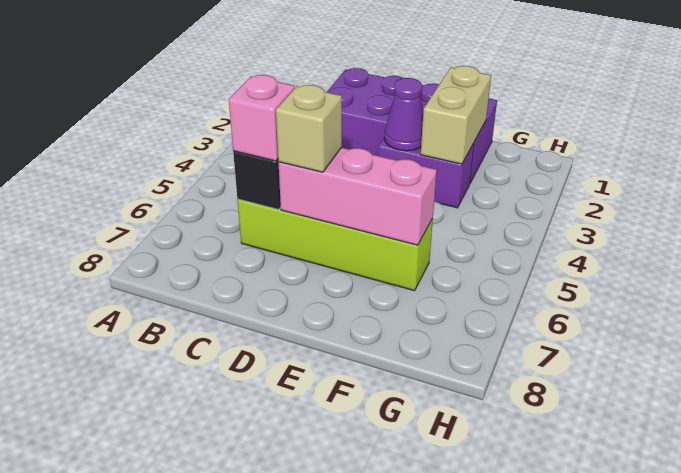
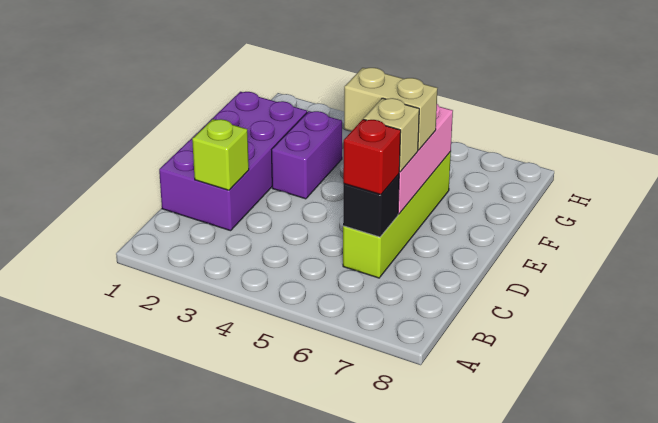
none -> lime 1x1 brick [192,119,249,190]
pink 1x1 brick [229,75,295,161] -> red 1x1 brick [343,119,401,195]
purple 1x1 cone [384,78,423,151] -> none
tan 1x2 brick [421,66,491,164] -> tan 1x2 brick moved to [344,68,437,150]

